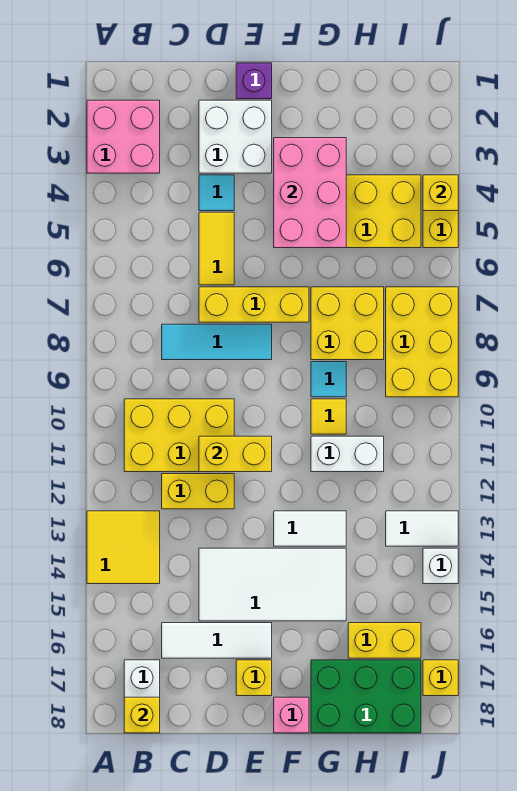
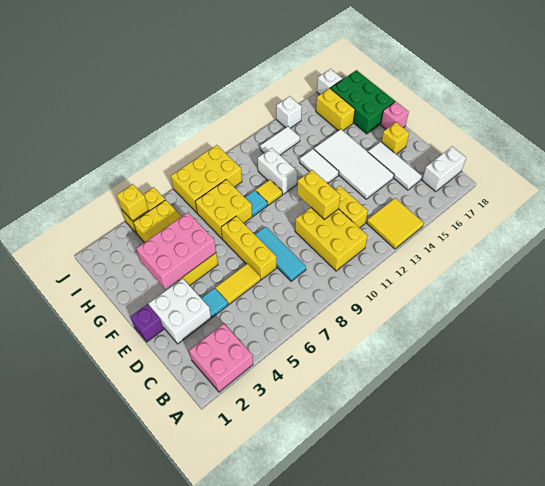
yellow 1x1 brick [124,697,160,733] -> none
white 1x2 tile [386,511,458,546] -> white 1x2 tile turned to [260,127,300,155]
yellow 1x1 brick [423,660,458,696] -> white 1x1 brick [317,69,342,94]

